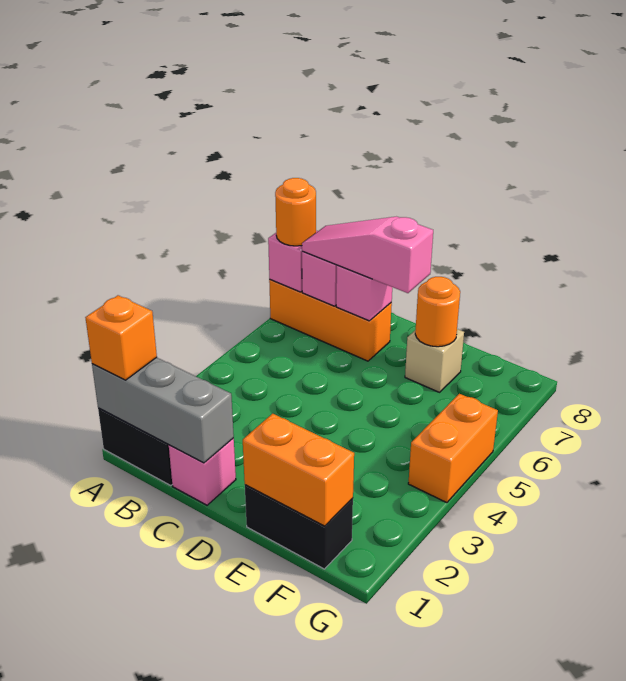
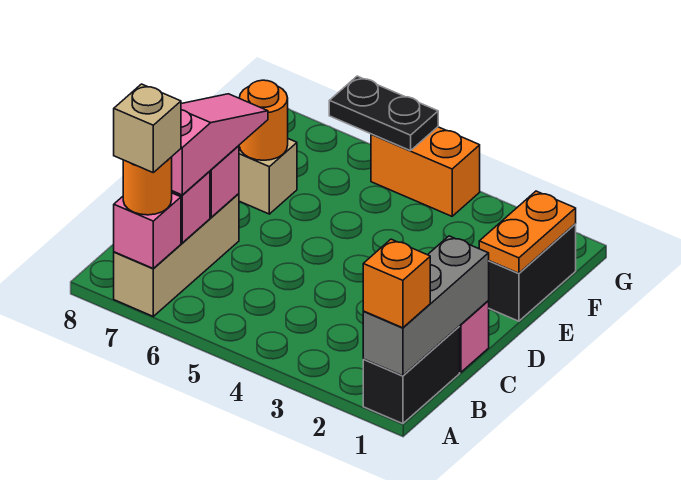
orange 1x3 brick [269,280,392,361] -> tan 1x3 brick [114,194,239,316]
none -> tan 1x1 brick [114,84,181,172]
pink 1x3 slope [302,217,433,293] -> pink 1x3 slope turned to [172,94,268,195]
orange 1x2 brick [243,414,354,526] -> orange 1x2 plate [479,191,576,273]
none -> black 1x2 plate [329,76,438,151]

